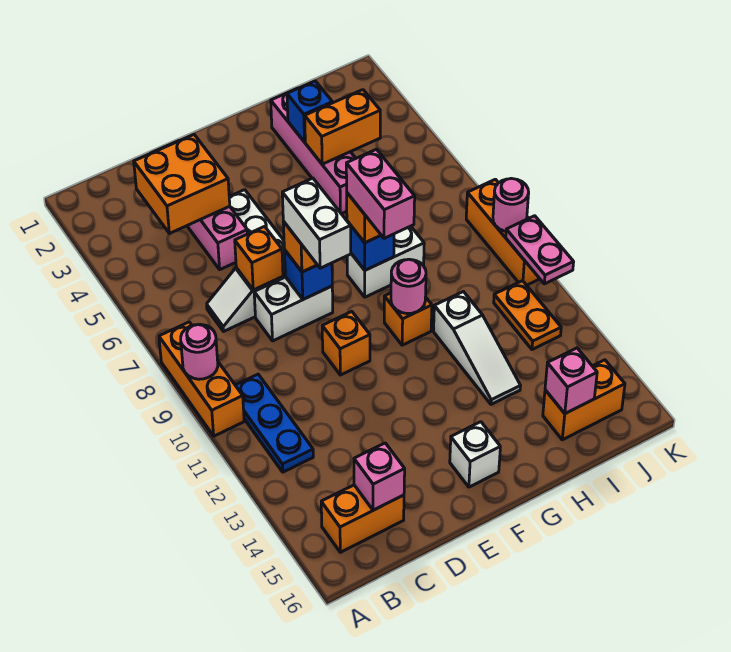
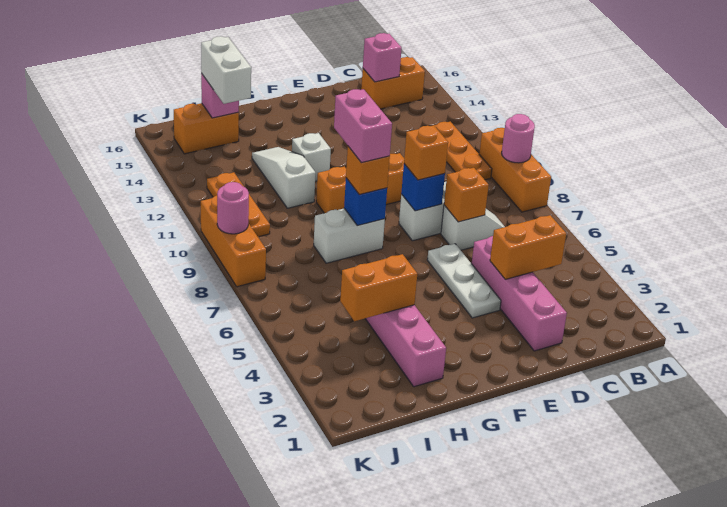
blue 1x3 plate [235,374,313,472] -> orange 1x3 plate [434,122,492,180]
orange 2x2 brick [134,135,230,233] -> orange 1x2 brick [490,215,566,279]
white 1x2 brick [282,178,351,268] -> white 1x2 brick moved to [201,36,251,104]
white 1x1 brick [450,422,500,487] -> white 1x1 brick moved to [292,133,331,181]
pink 1x1 round brick [391,259,426,314] -> none
blue 1x1 brick [287,81,332,142] -> none
orange 1x2 plate [494,281,561,350] -> orange 1x3 plate [207,172,270,237]
pink 1x2 plate [506,216,574,284] -> none

